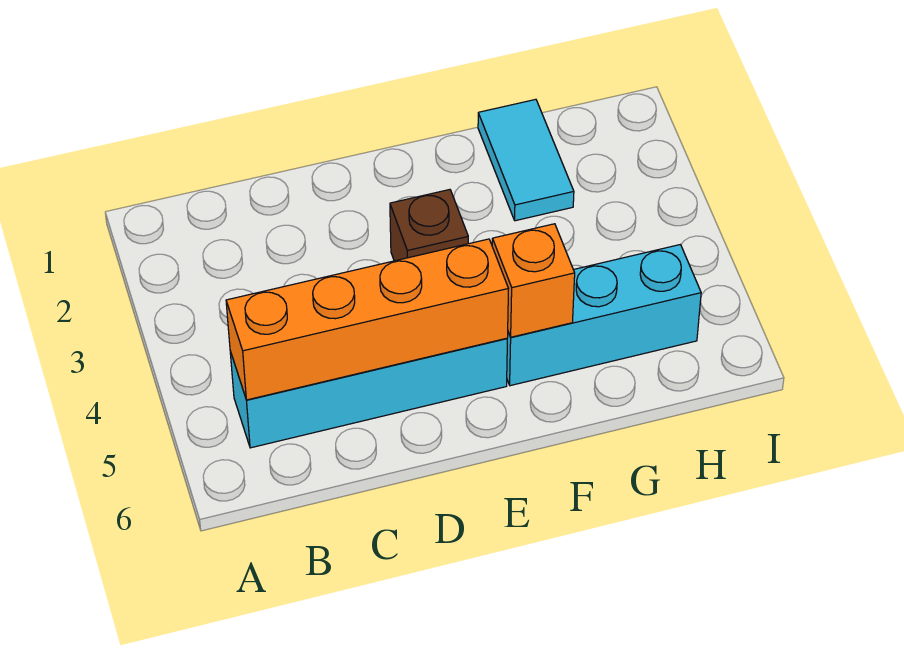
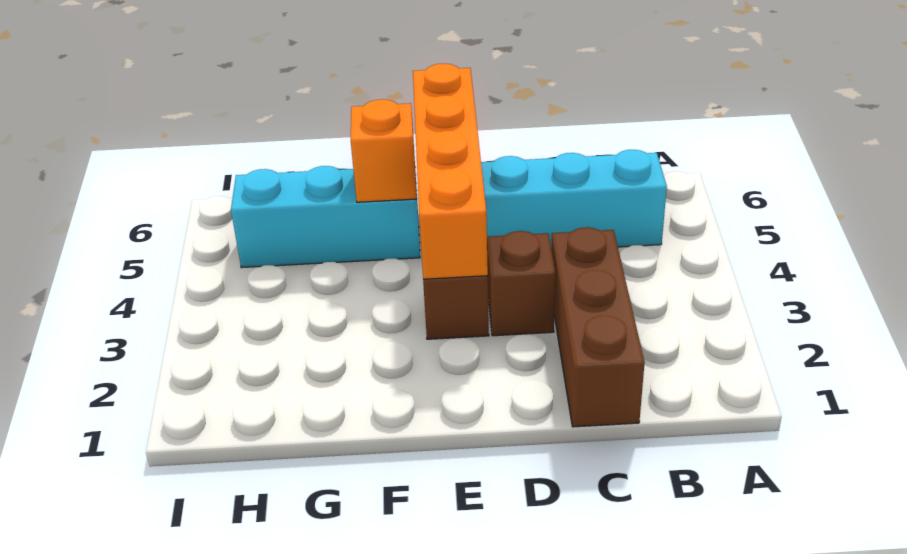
orange 1x4 brick [226,239,508,400] -> orange 1x4 brick turned to [413,64,488,279]
none -> brown 1x3 brick [551,227,645,427]
none -> brown 1x1 brick [487,231,555,336]
cyan 1x2 tile [478,99,574,221] -> none

